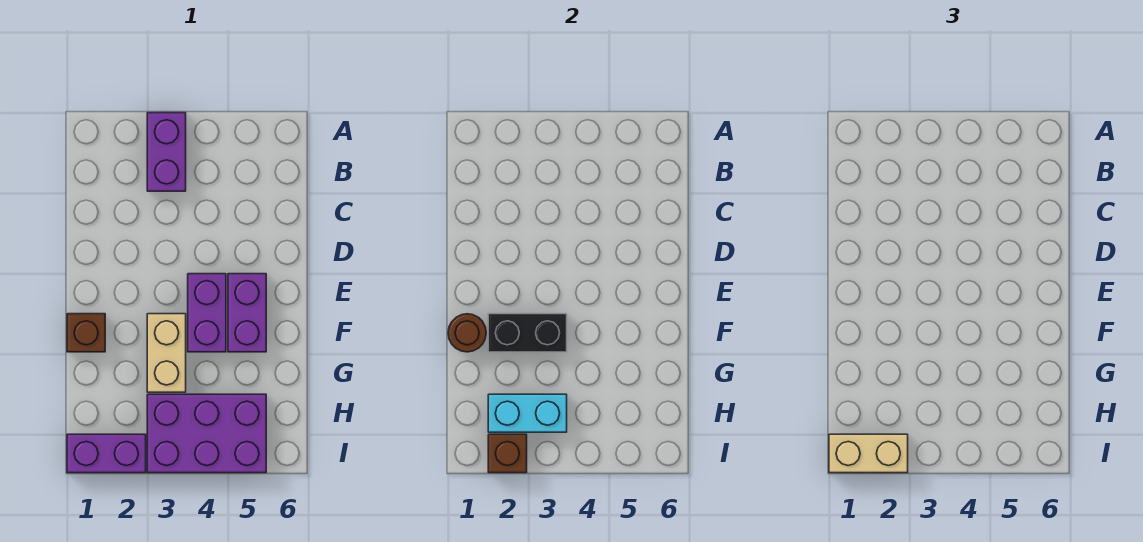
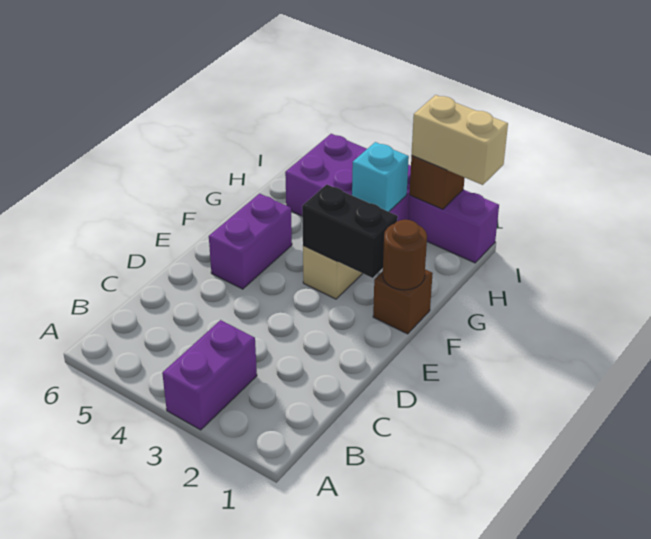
purple 1x2 brick [188,274,226,352] -> none
cyan 1x2 brick [488,394,567,432] -> cyan 1x1 brick [352,142,409,212]

